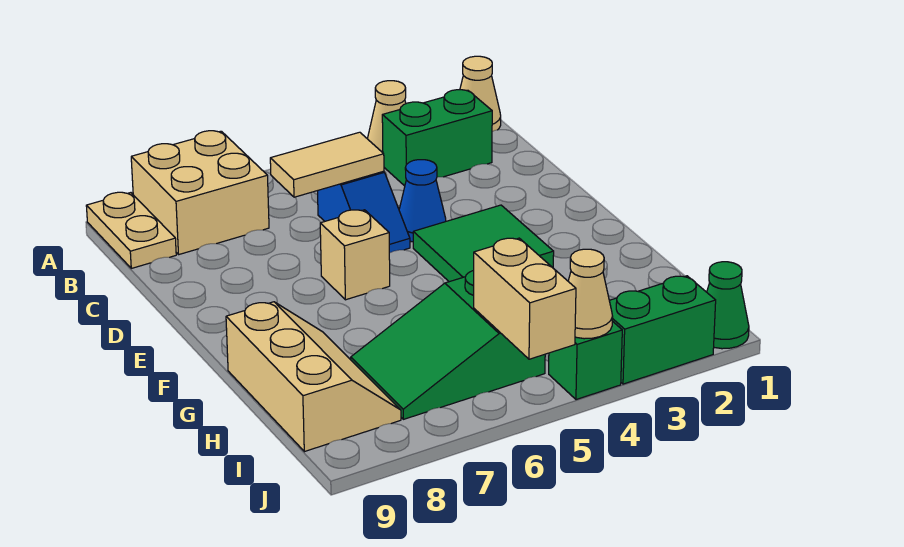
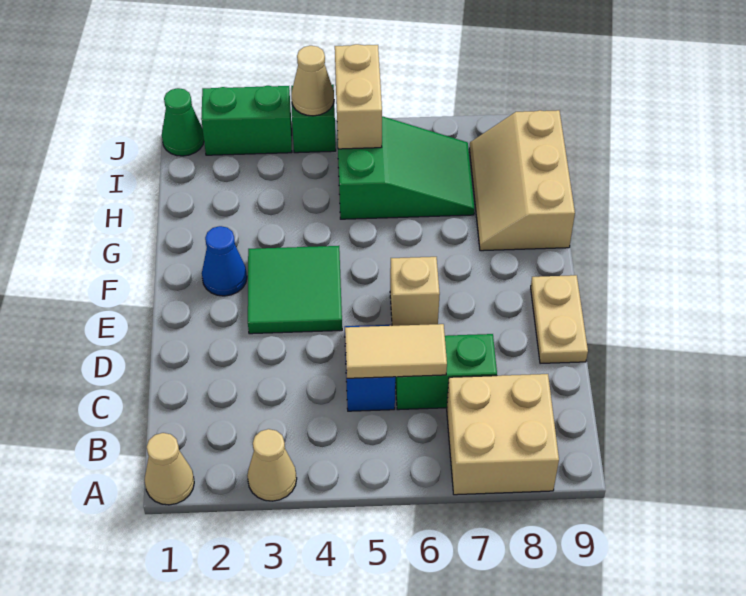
tan 1x2 plate [86,192,176,268] -> tan 1x2 plate moved to [531,275,588,364]
green 1x2 brick [382,90,492,186] -> green 1x2 brick moved to [395,334,497,410]
blue 1x1 cone [399,160,446,242] -> blue 1x1 cone moved to [202,226,247,296]

